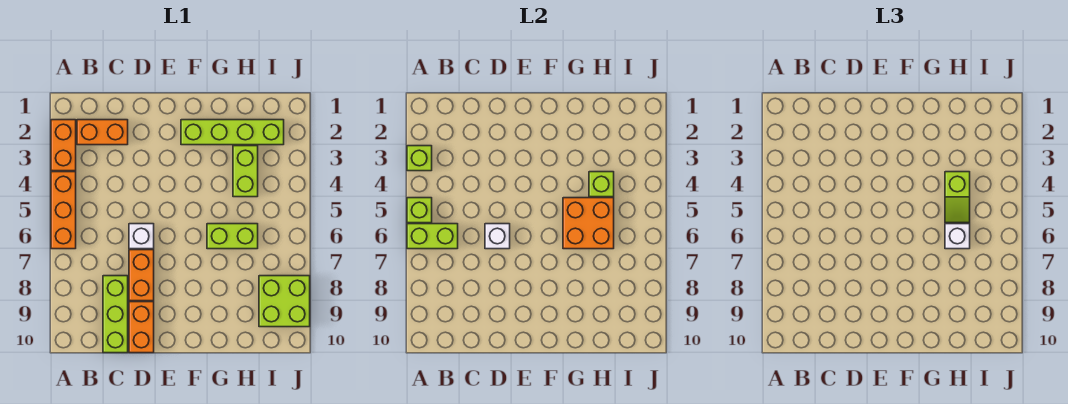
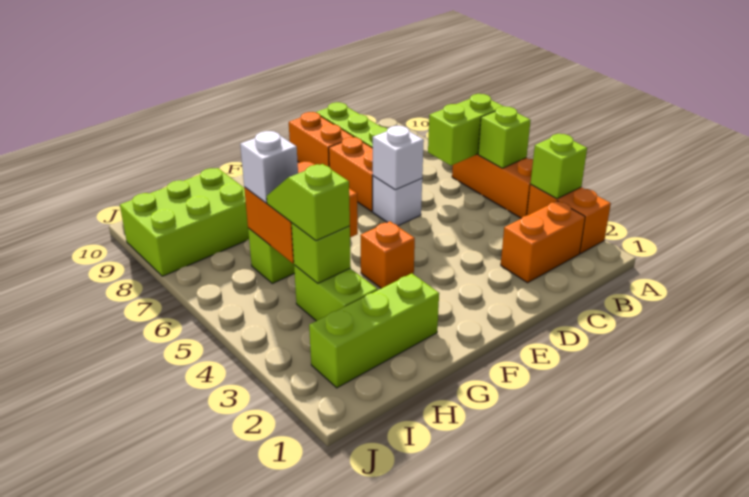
lime 1x4 brick [181,120,284,145] -> lime 1x3 brick [309,273,439,388]
none -> orange 1x1 brick [360,221,415,288]
lime 2x2 brick [259,276,310,327] -> lime 2x3 brick [120,168,249,276]

